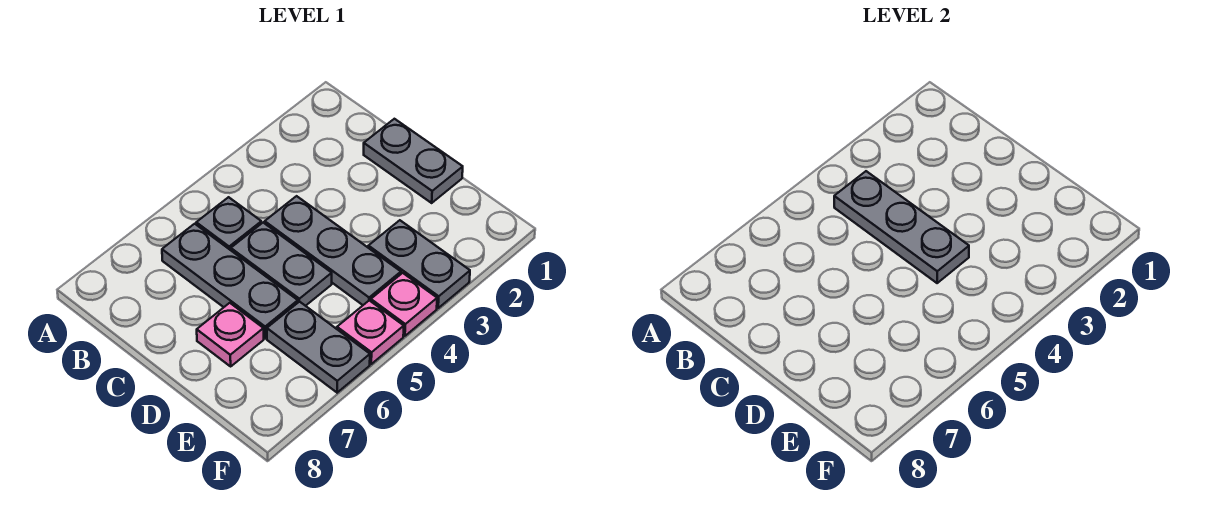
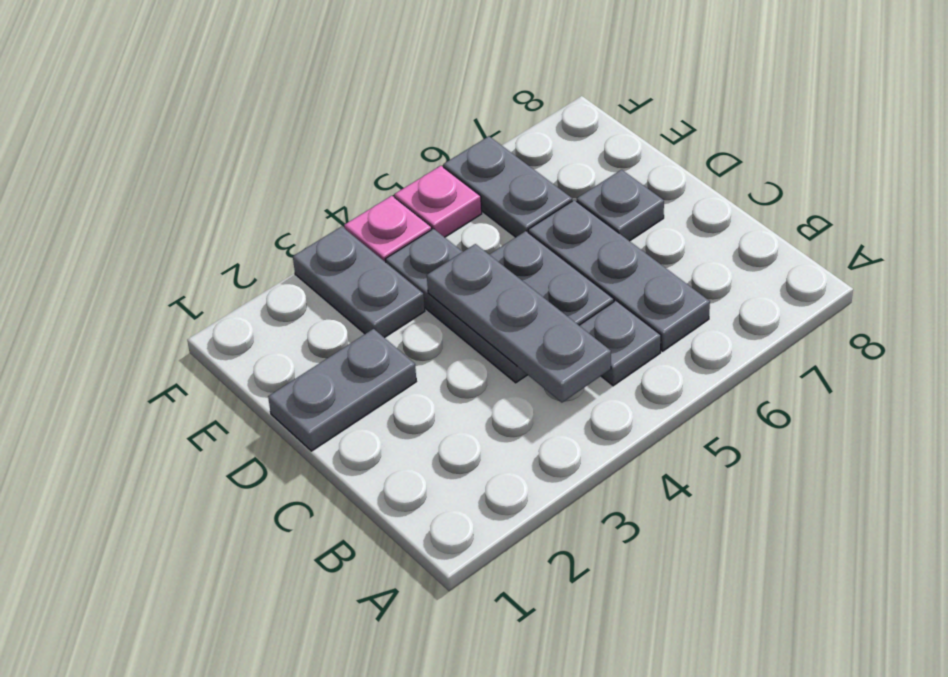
grey 1x2 plate [364,119,463,203] -> grey 1x2 plate turned to [268,329,416,451]
pink 1x1 plate [197,303,264,366] -> grey 1x1 plate [577,170,664,241]

